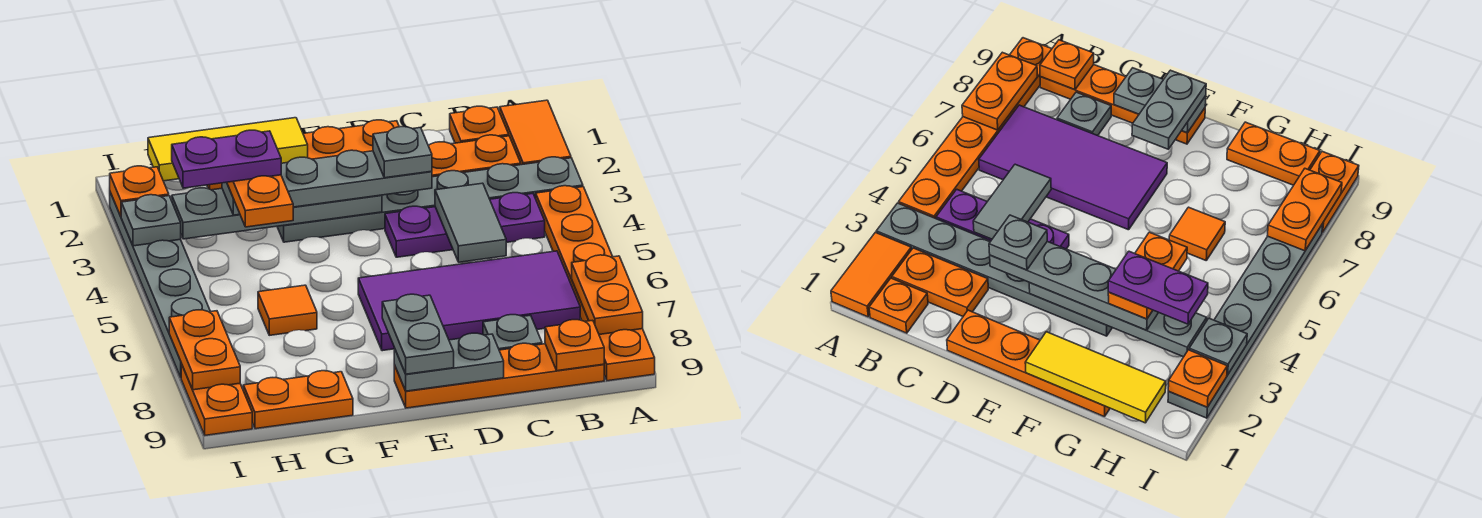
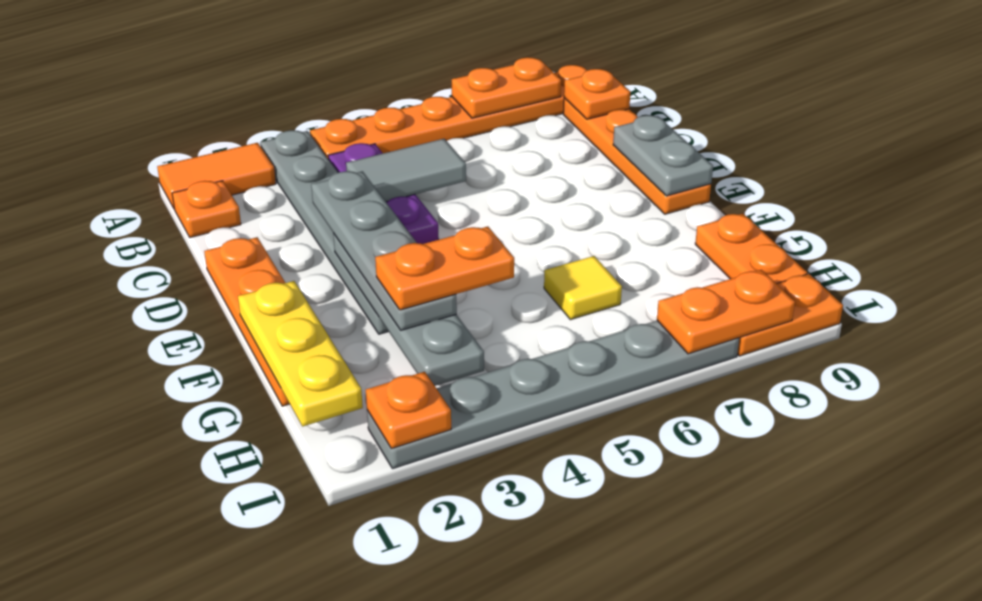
orange 1x2 plate [429,135,521,177] -> none
purple 2x4 tile [358,251,580,351] -> none
grey 1x1 plate [483,315,542,350] -> none
grey 1x1 plate [373,127,432,178] -> none
grey 1x2 plate [382,294,454,374] -> none
yellow 1x3 tile [148,118,308,181] -> yellow 1x3 plate [238,281,363,427]
purple 1x2 plate [172,130,281,188] -> none
orange 1x1 tile [258,285,317,335] -> yellow 1x1 tile [544,256,622,320]
grey 1x1 plate [121,195,181,246] -> none

